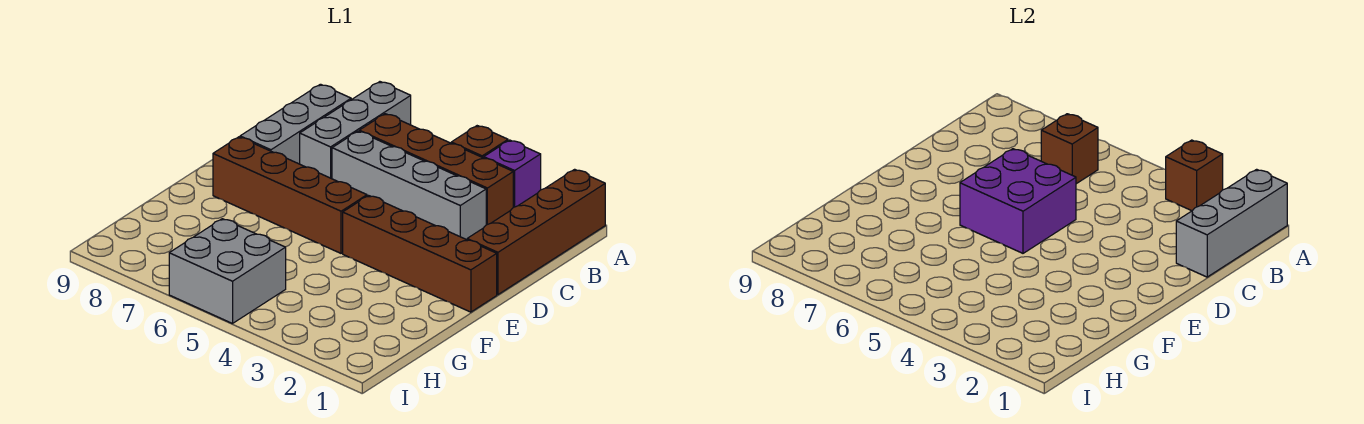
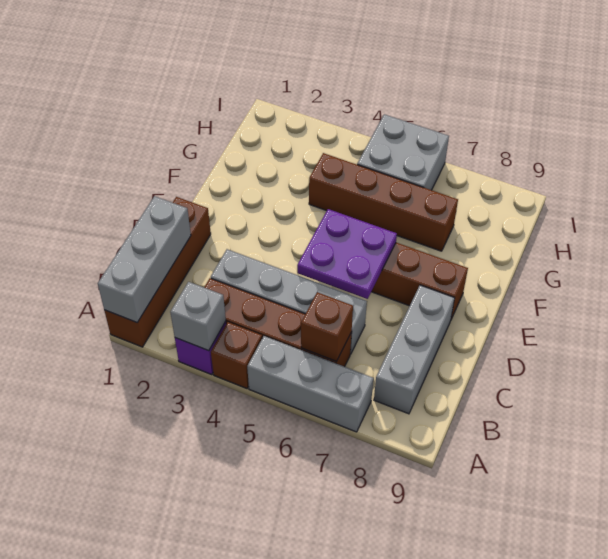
brown 1x1 brick [1166,140,1223,211] -> grey 1x1 brick [170,282,226,351]
grey 1x3 brick [300,82,411,179] -> grey 1x3 brick turned to [247,336,373,432]
purple 2x2 brick [960,149,1076,253] -> purple 2x2 plate [297,209,397,299]
brown 1x4 brick [343,196,497,312] -> brown 1x4 brick moved to [309,153,458,251]

